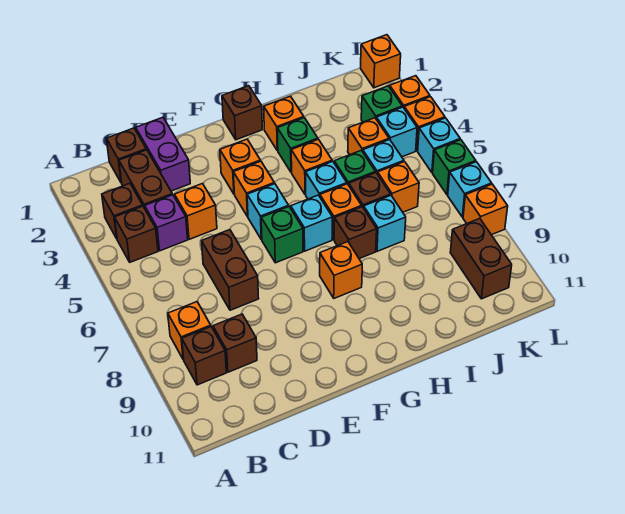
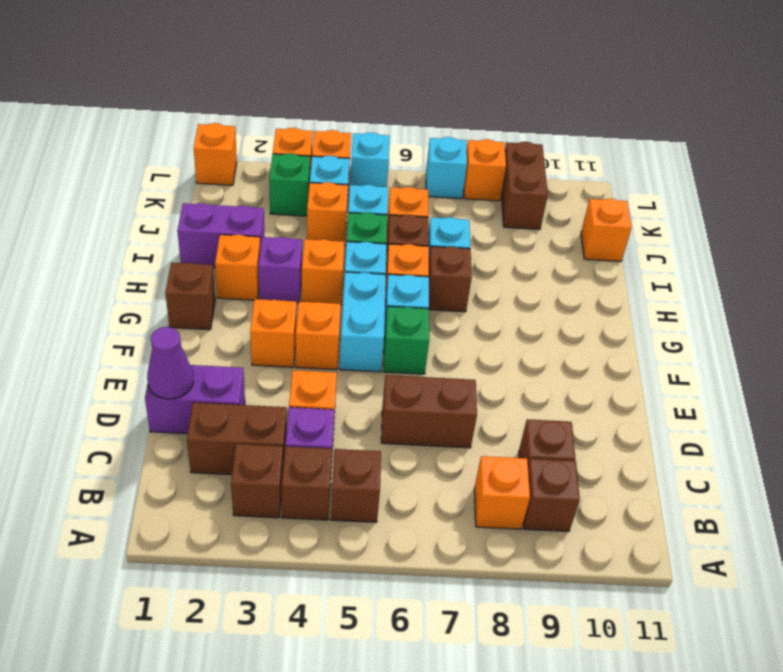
brown 1x1 brick [106,128,146,183] -> brown 1x1 brick moved to [331,449,381,522]
none -> purple 1x1 cone [147,327,194,399]
cyan 1x1 brick [247,184,289,240] -> cyan 1x2 brick [340,272,386,372]
orange 1x1 brick [320,242,362,298] -> orange 1x1 brick moved to [581,199,632,261]
green 1x1 brick [277,118,318,172] -> purple 1x1 brick [258,237,302,303]
none -> purple 1x2 brick [177,203,265,268]
brown 1x2 brick [450,219,512,299] -> brown 1x2 brick turned to [501,142,548,229]
green 1x1 brick [433,140,476,195] -> none

